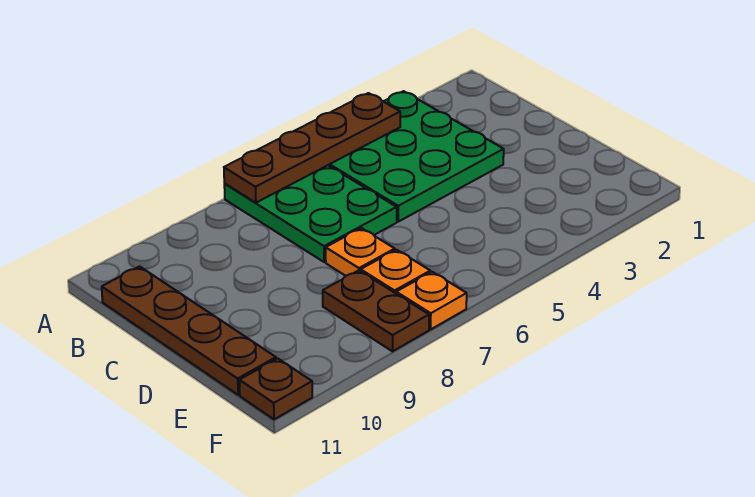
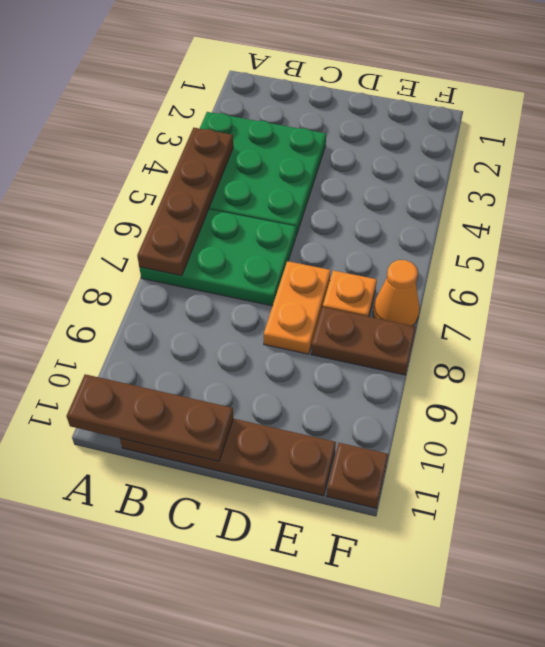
none -> brown 1x3 plate [66,374,233,461]
orange 1x1 plate [326,228,395,276] -> orange 1x2 plate [264,261,331,354]
orange 1x1 plate [396,272,467,329] -> orange 1x1 cone [373,260,419,326]

